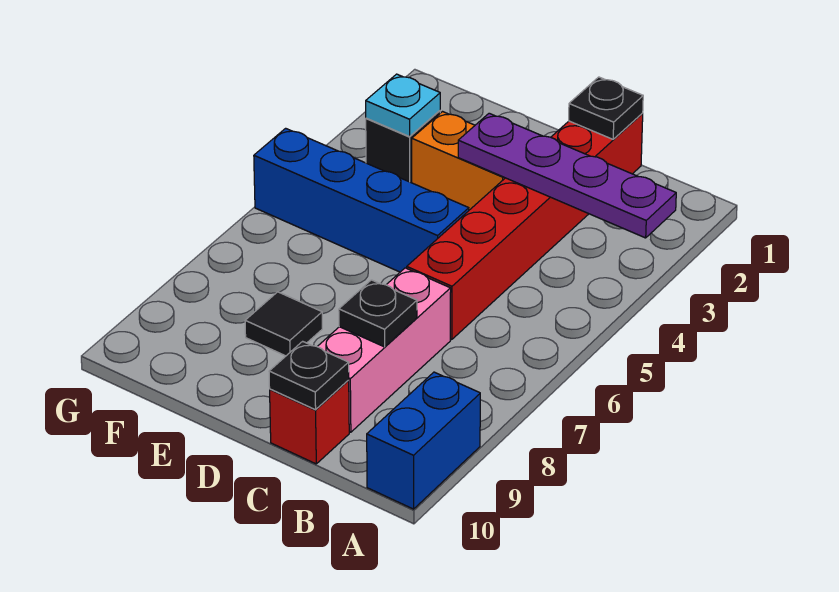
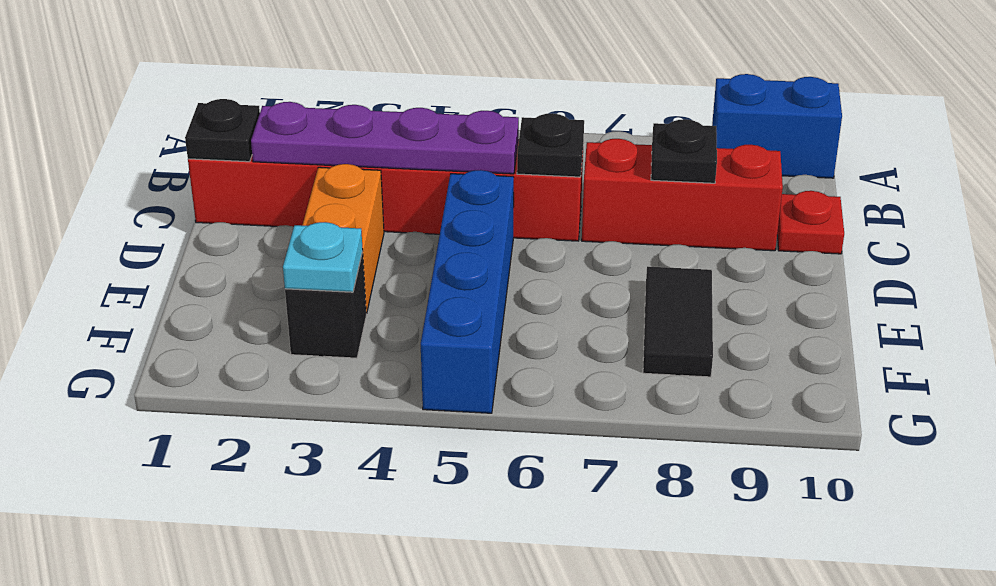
purple 1x4 plate [458,113,676,238] -> purple 1x4 plate turned to [251,102,519,174]
pink 1x3 brick [317,268,451,432] -> red 1x3 brick [582,139,783,251]
red 1x1 brick [270,381,349,464] -> red 1x1 plate [777,191,844,254]
black 1x1 plate [269,341,349,410] -> black 1x1 plate moved to [517,113,584,177]
black 1x1 tile [245,292,322,356] -> black 1x2 tile [643,267,713,377]

